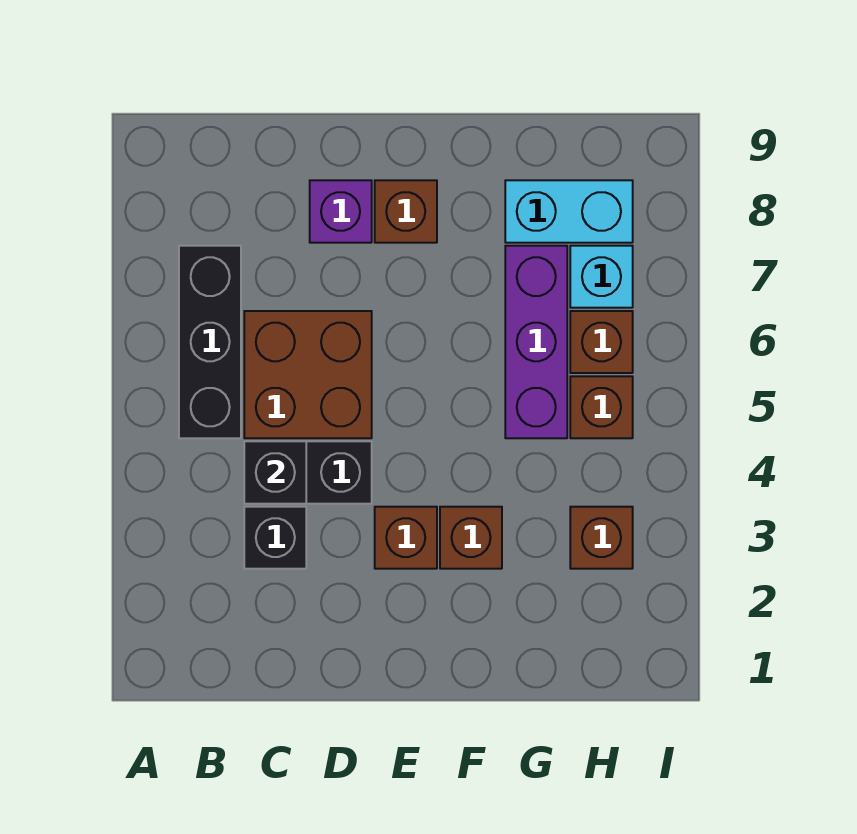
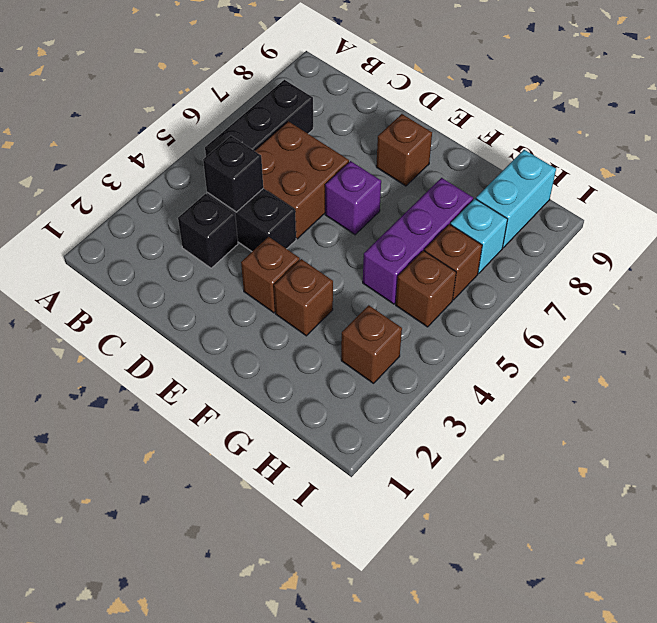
purple 1x1 brick [310,180,372,243] -> purple 1x1 brick moved to [325,161,381,235]
cyan 1x2 brick [505,180,633,243] -> cyan 1x2 brick turned to [476,150,556,248]

